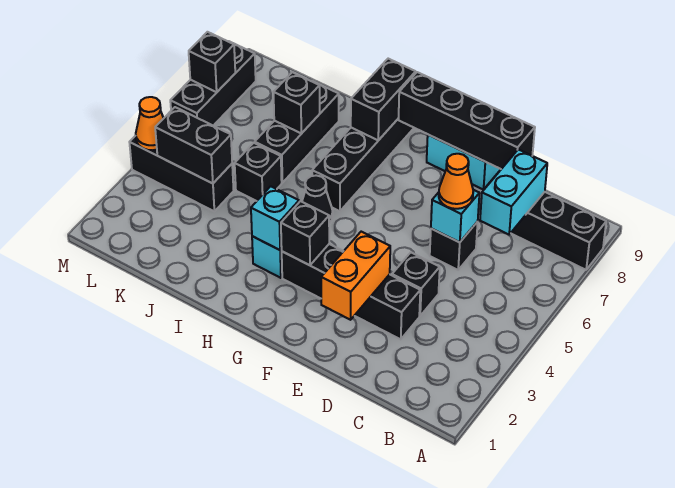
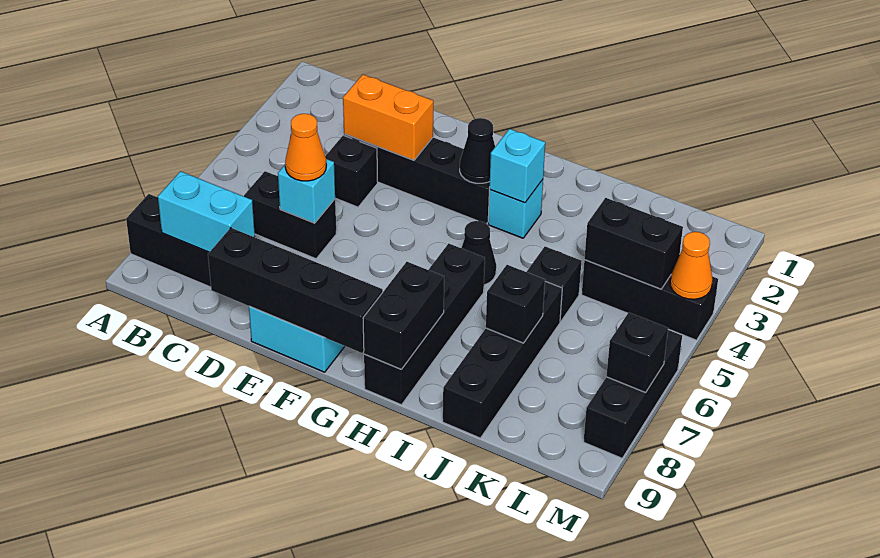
cyan 1x2 brick [480,149,547,234] -> cyan 1x2 brick turned to [158,171,255,252]
black 1x1 brick [430,222,478,270] -> black 1x2 brick [244,171,336,259]
orange 1x2 brick [321,232,390,320] -> orange 1x2 brick turned to [343,75,433,160]
black 1x1 brick [281,201,329,265] -> black 1x1 cone [460,118,495,183]
black 1x3 brick [255,81,339,183] -> black 1x4 brick [443,281,562,438]

